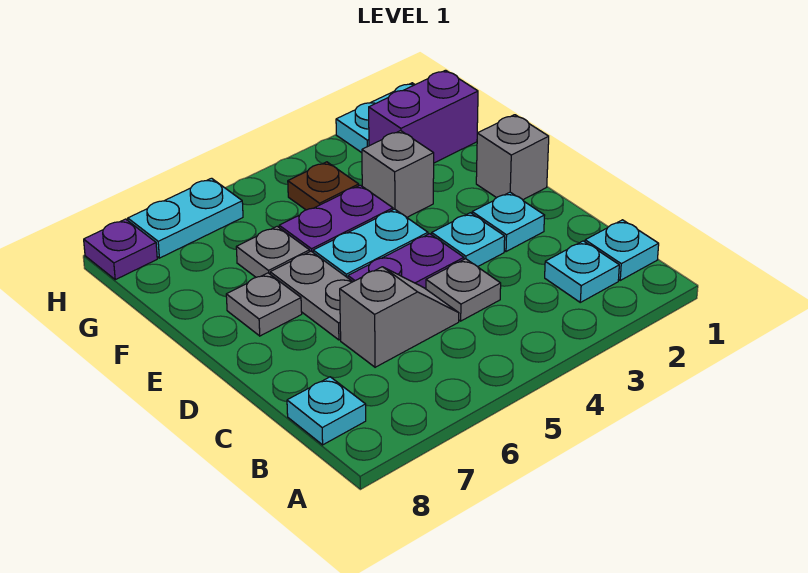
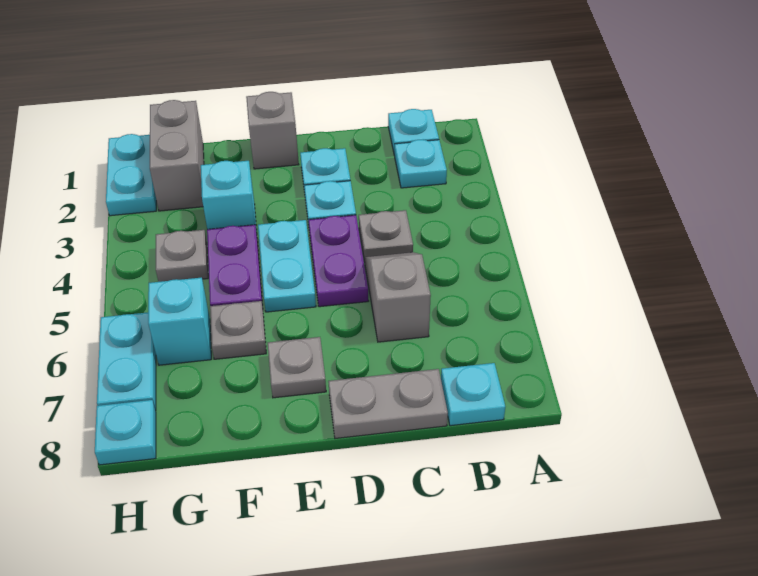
grey 1x2 plate [270,251,353,340] -> grey 1x2 plate moved to [328,369,448,438]
grey 1x1 brick [362,131,434,217] -> cyan 1x1 brick [201,161,257,232]
purple 1x2 brick [369,70,478,163] -> grey 1x2 brick [150,100,204,211]
brown 1x1 plate [288,162,359,210] -> grey 1x1 plate [156,230,208,282]
none -> cyan 1x1 brick [148,278,211,365]
purple 1x1 plate [84,219,157,280] -> cyan 1x1 plate [95,400,156,465]

